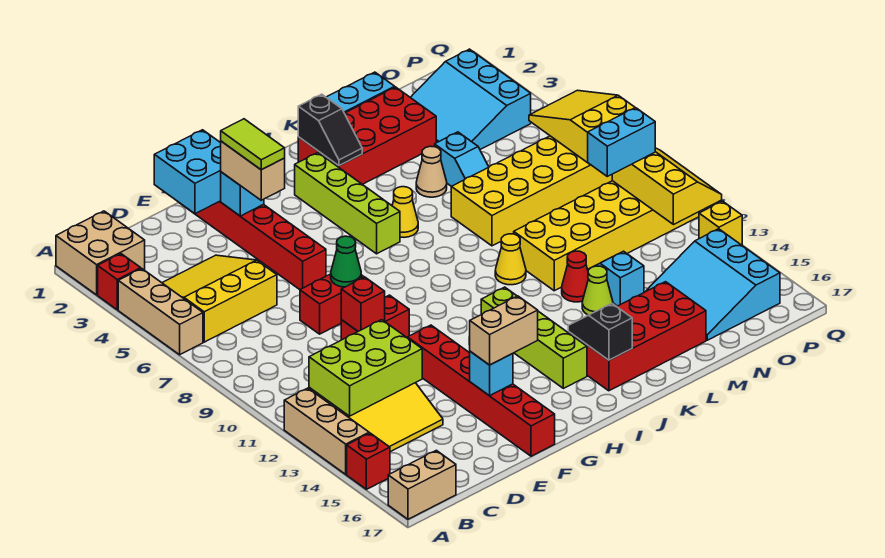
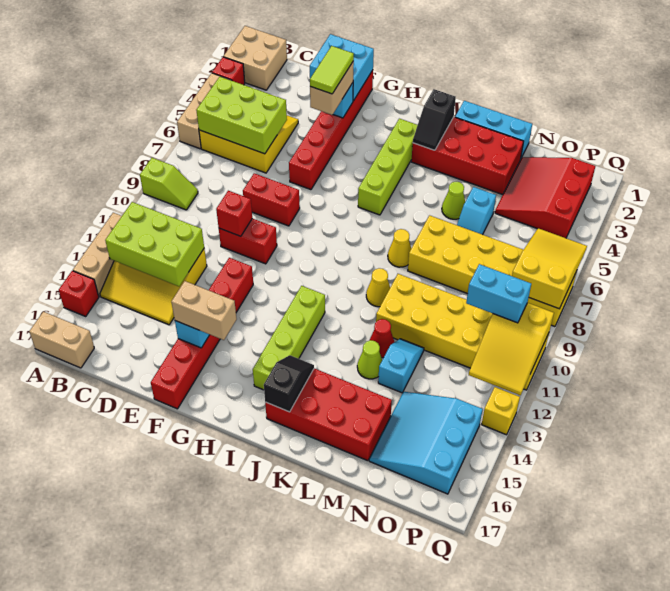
none -> lime 1x2 slope [140,158,198,210]
none -> lime 2x3 brick [196,77,287,154]
green 1x1 cone [331,236,361,287] -> none
yellow 1x1 cone [392,187,418,237] -> yellow 1x1 cone moved to [388,229,411,267]
tan 1x1 cone [416,146,447,197] -> lime 1x1 cone [442,182,465,219]
cyan 3x3 slope [410,49,531,149] -> red 3x3 slope [495,157,595,238]
yellow 2x3 slope [612,148,722,225] -> yellow 2x3 slope turned to [469,303,554,395]

